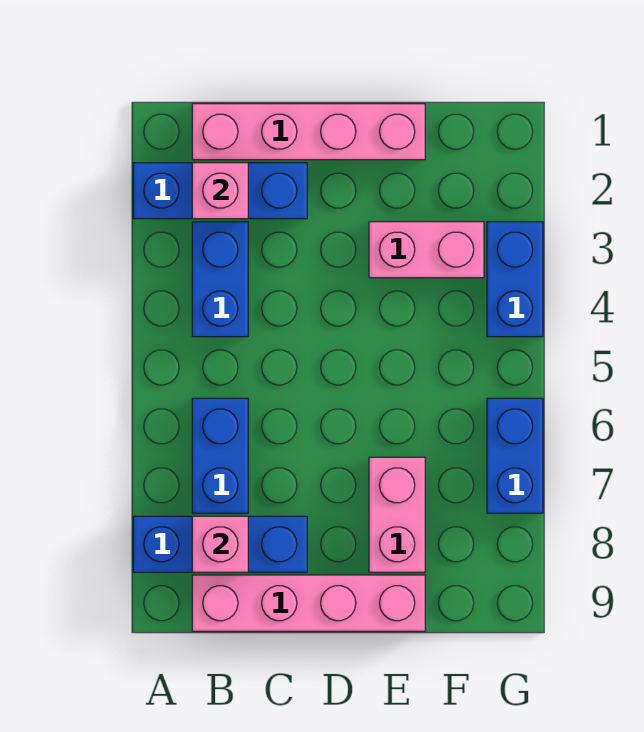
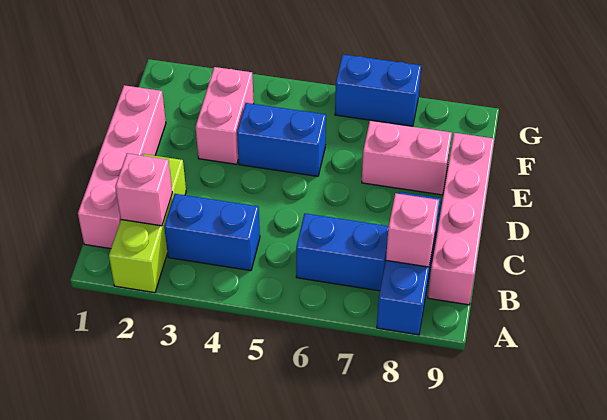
blue 1x3 brick [133,163,307,219] -> lime 1x3 brick [109,154,186,293]
blue 1x2 brick [487,222,543,337] -> blue 1x2 brick moved to [237,103,326,176]

